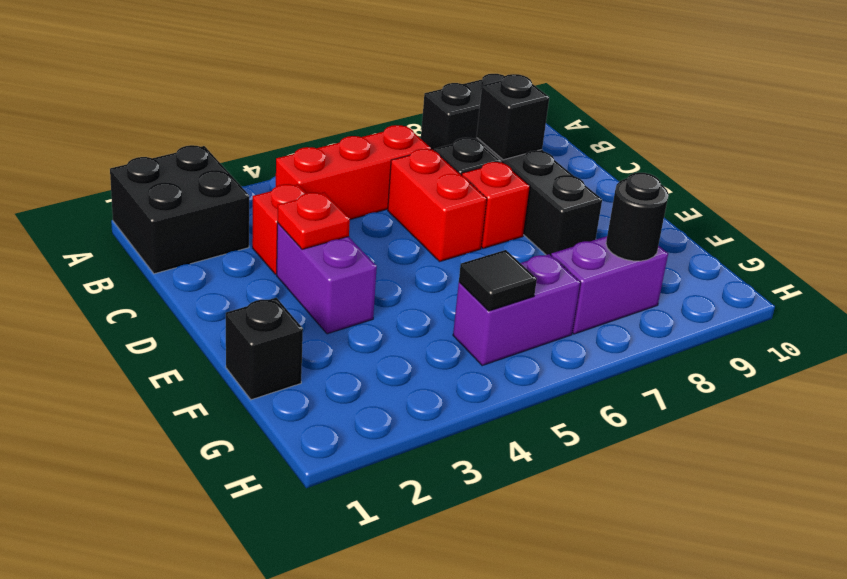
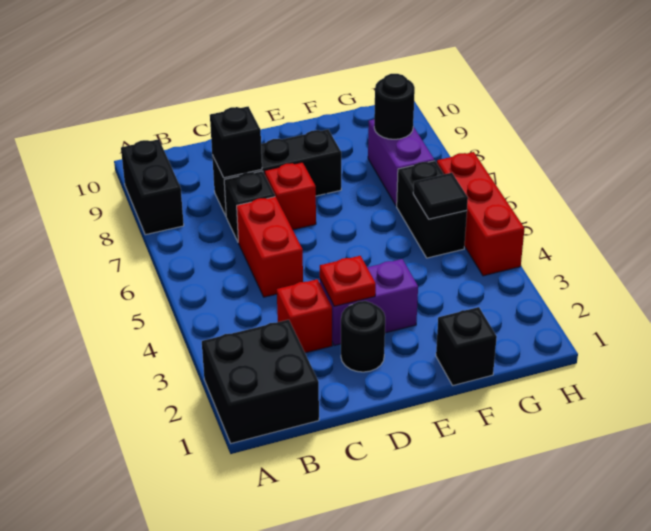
red 1x3 brick [276,125,431,220] -> red 1x3 brick moved to [437,152,525,276]
red 1x2 brick [388,149,487,261] -> red 1x2 brick turned to [237,197,303,297]
none -> black 1x1 round brick [341,301,385,372]
purple 1x2 brick [453,254,580,365] -> black 1x2 brick [397,161,467,258]

